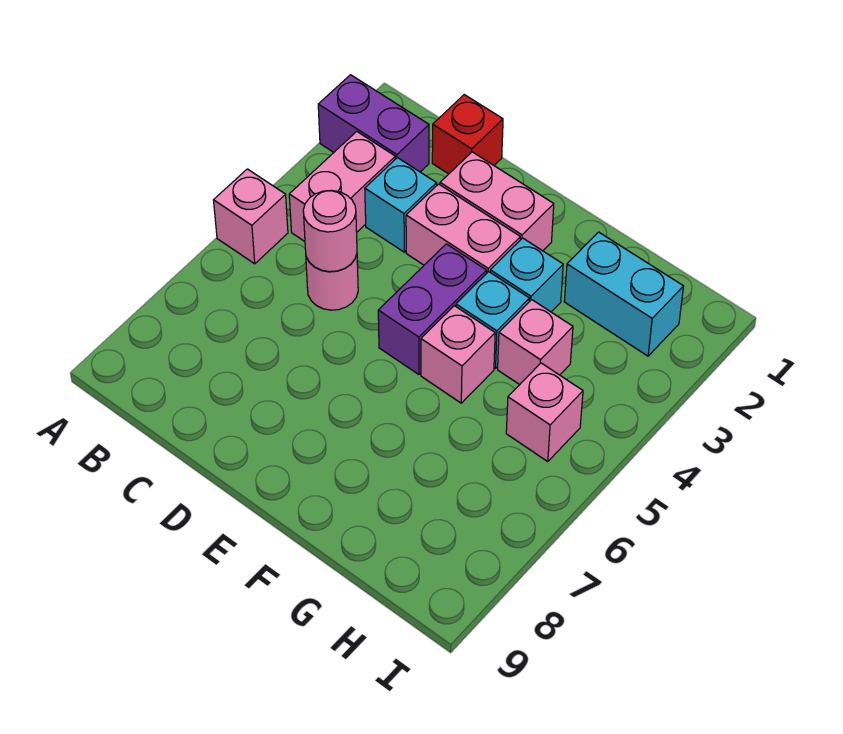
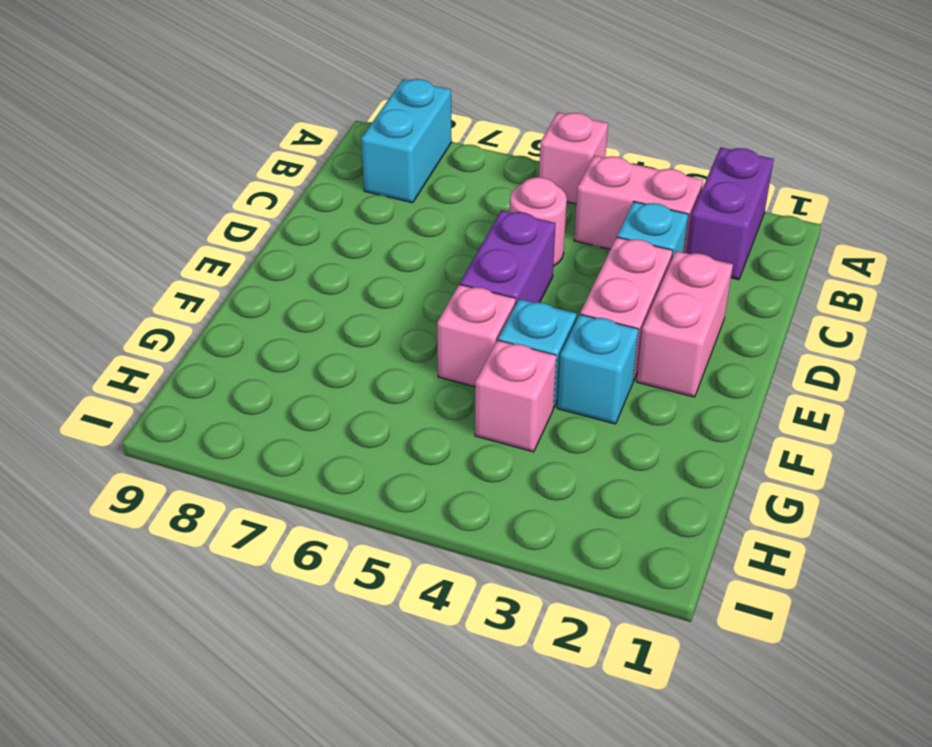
red 1x1 brick [432,95,503,174] -> none
pink 1x1 round brick [303,190,357,272] -> none
purple 1x2 brick [378,244,487,375] -> purple 1x2 brick turned to [460,210,556,303]
cyan 1x2 brick [564,232,684,356] -> cyan 1x2 brick moved to [361,79,452,203]
pink 1x1 brick [506,363,583,462] -> none

